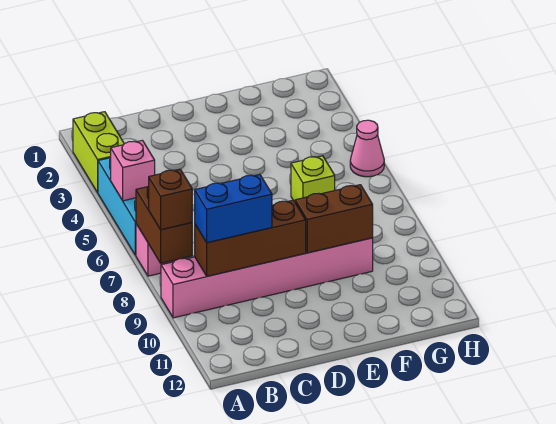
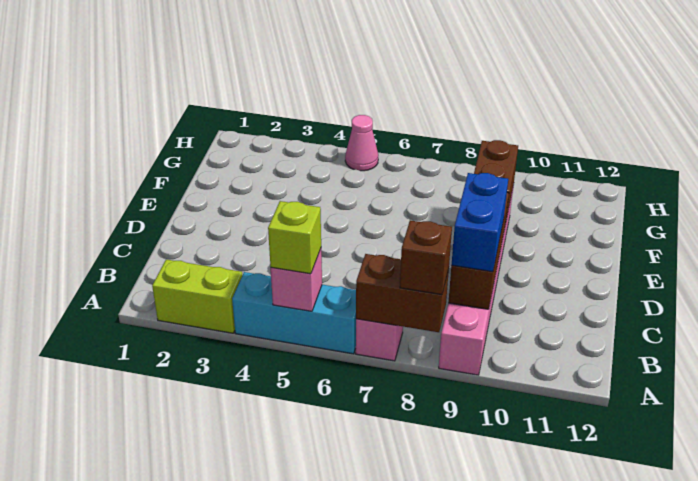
lime 1x1 brick [291,156,335,202] -> lime 1x1 brick moved to [268,201,321,274]

